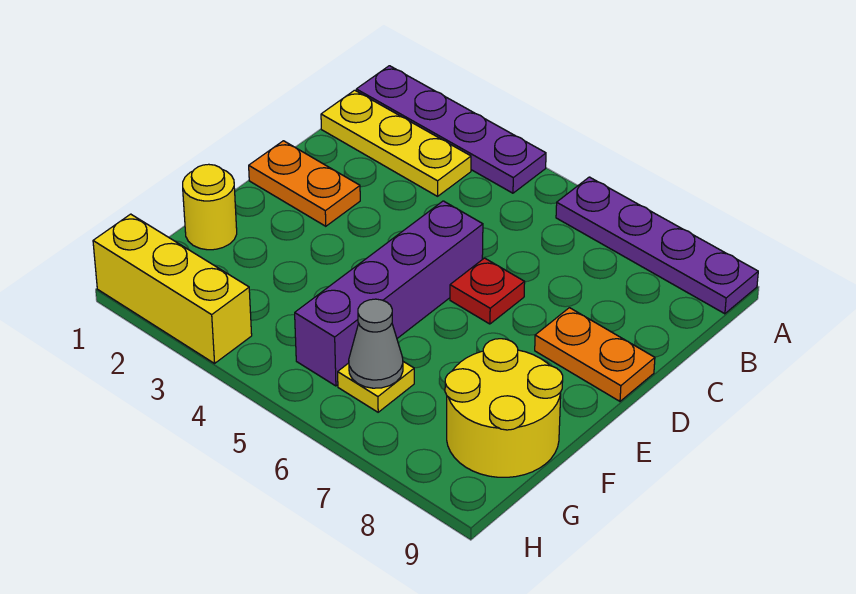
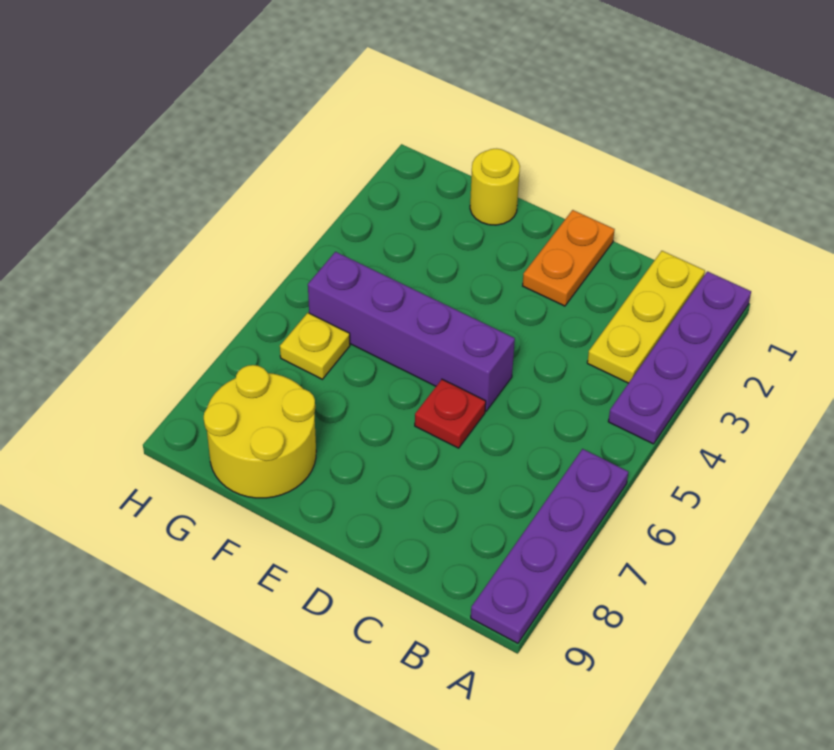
orange 1x2 plate [535,308,655,401] -> none
grey 1x1 cone [349,299,403,388] -> none
yellow 1x3 brick [93,214,252,363] -> none

